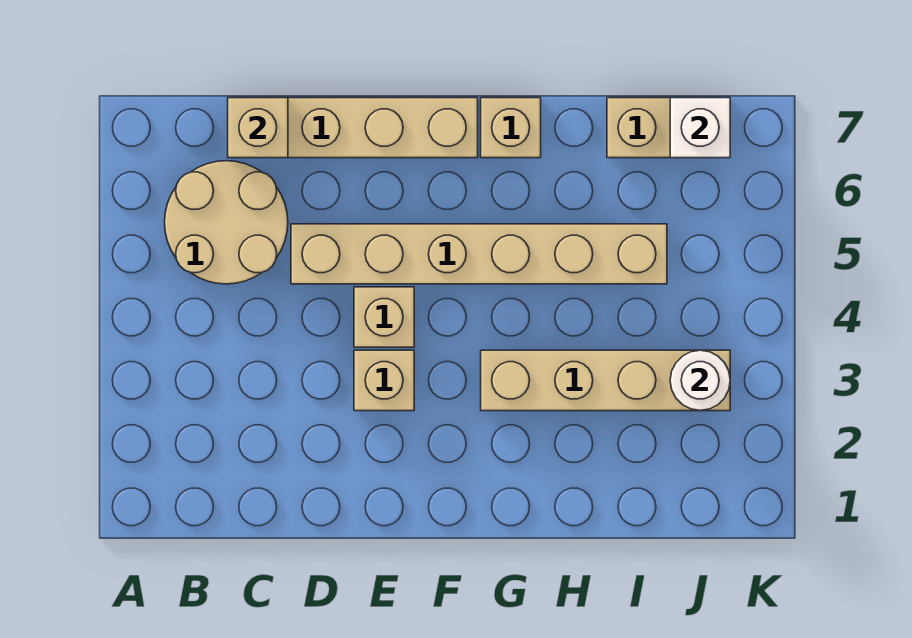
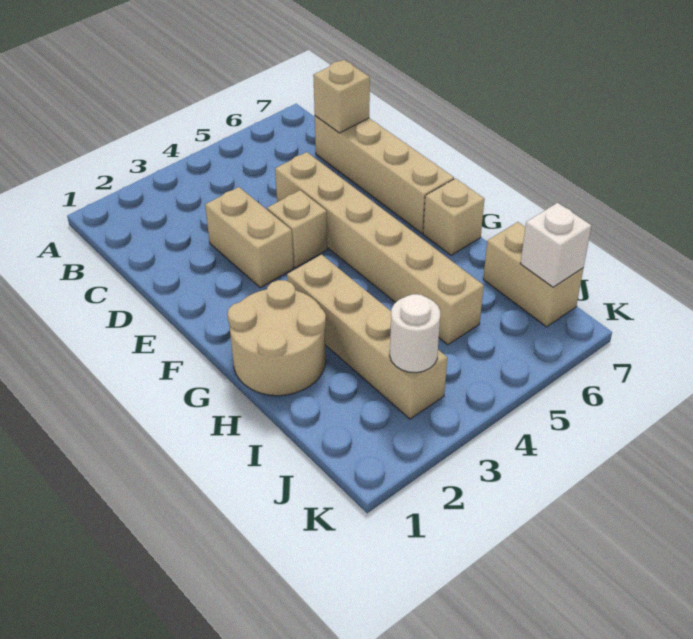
tan 2x2 round brick [165,161,288,284] -> tan 2x2 round brick moved to [227,280,326,396]
tan 1x1 brick [354,350,414,411] -> tan 1x2 brick [205,187,294,288]

